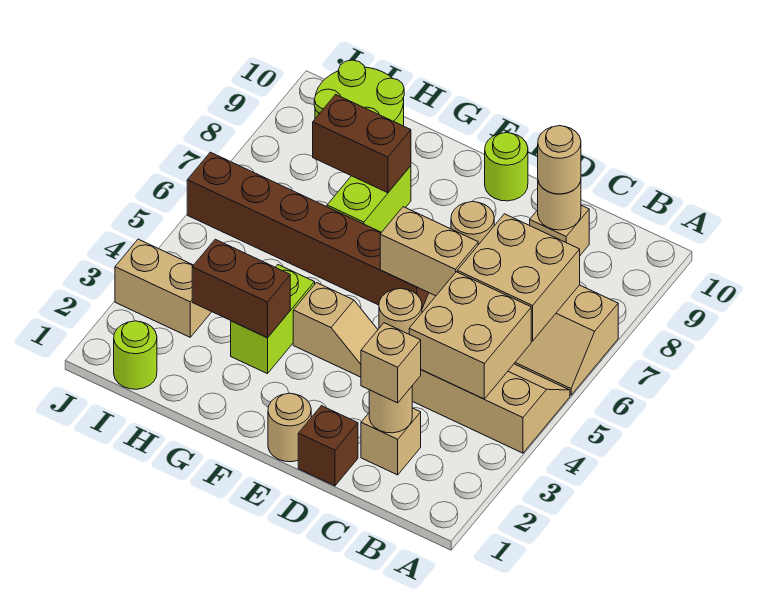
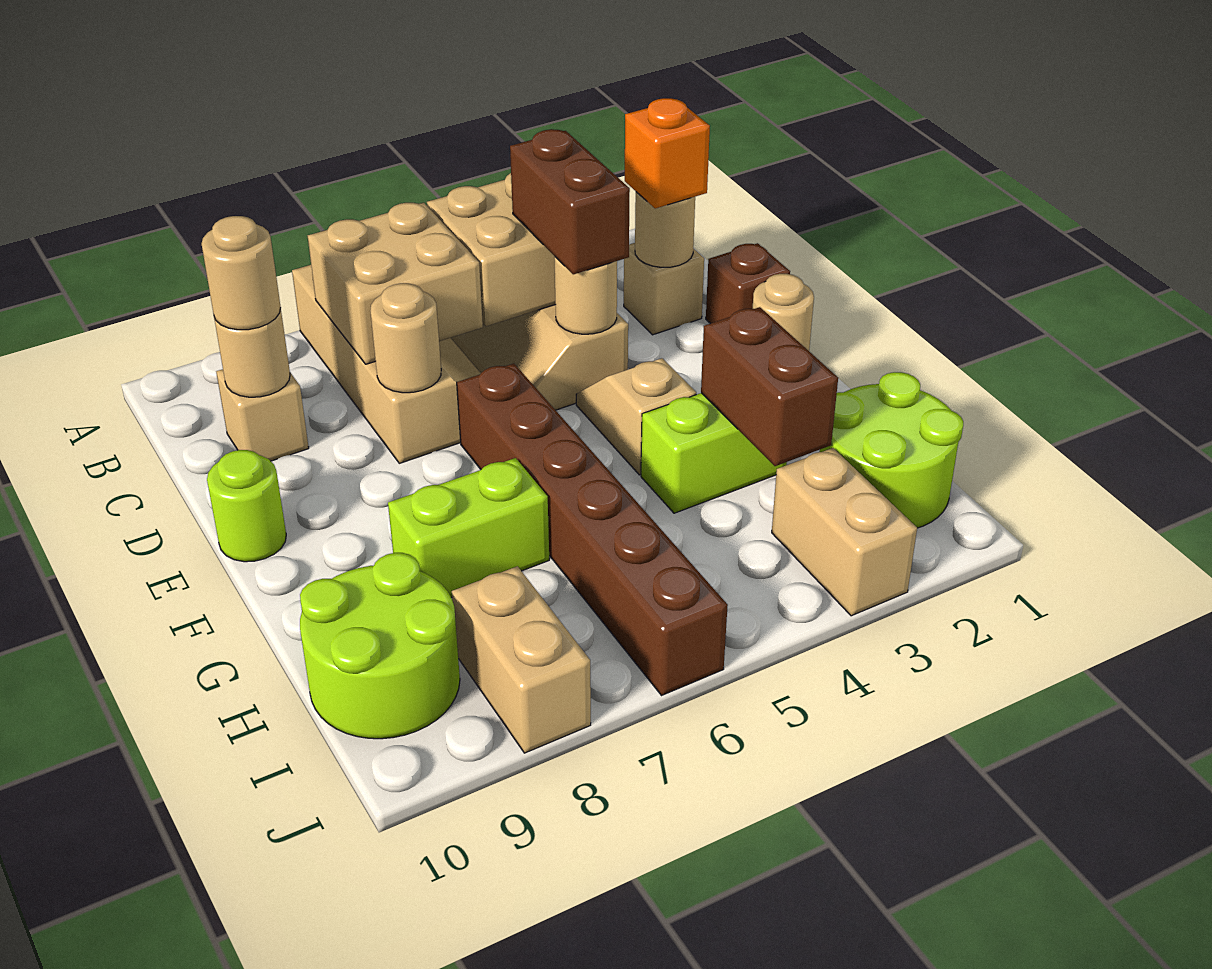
tan 1x1 brick [361,323,421,403] -> orange 1x1 brick [625,98,710,209]
tan 1x2 brick [380,207,478,296] -> tan 1x2 brick moved to [452,566,591,753]
brown 1x2 brick [313,94,411,193] -> brown 1x2 brick moved to [510,129,630,274]
lime 1x1 round brick [114,321,157,389] -> lime 2x2 round brick [819,372,963,528]

